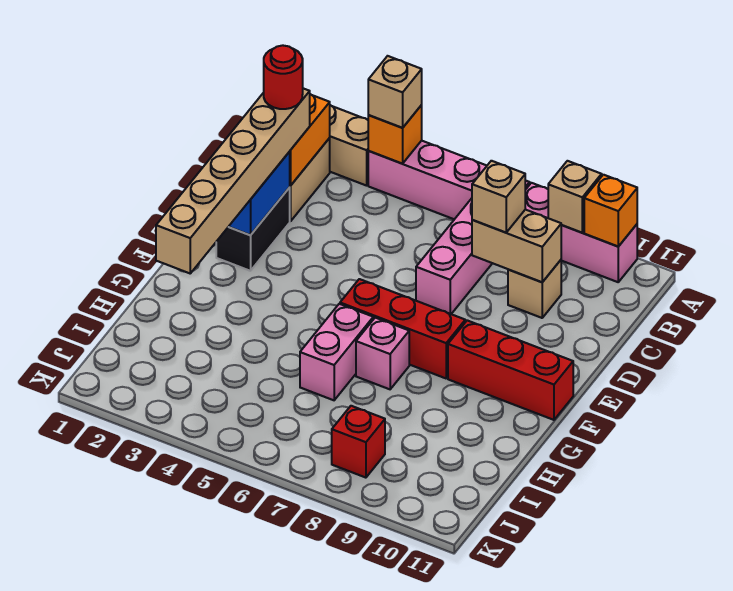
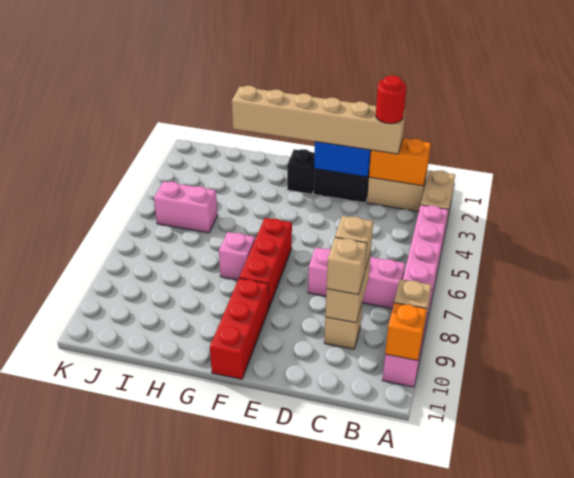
orange 1x1 brick [368,105,422,164] -> none
tan 1x1 brick [368,56,422,128] -> tan 1x1 brick moved to [326,237,367,295]
none -> black 1x1 brick [287,149,315,194]
pink 1x2 brick [300,304,373,400] -> pink 1x2 brick moved to [154,181,218,233]
red 1x1 brick [332,406,385,478] -> none

